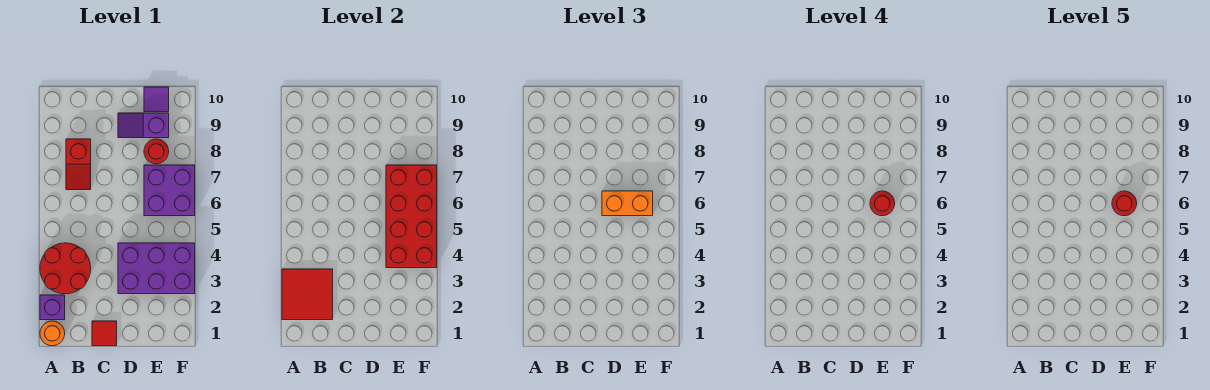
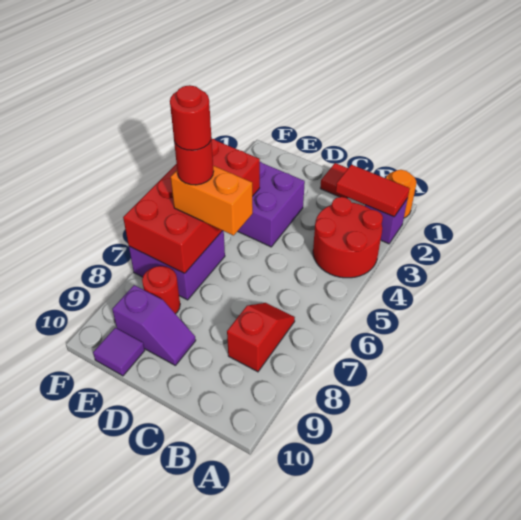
red 2x2 tile [282,269,333,320] -> red 1x2 tile [336,165,410,217]

